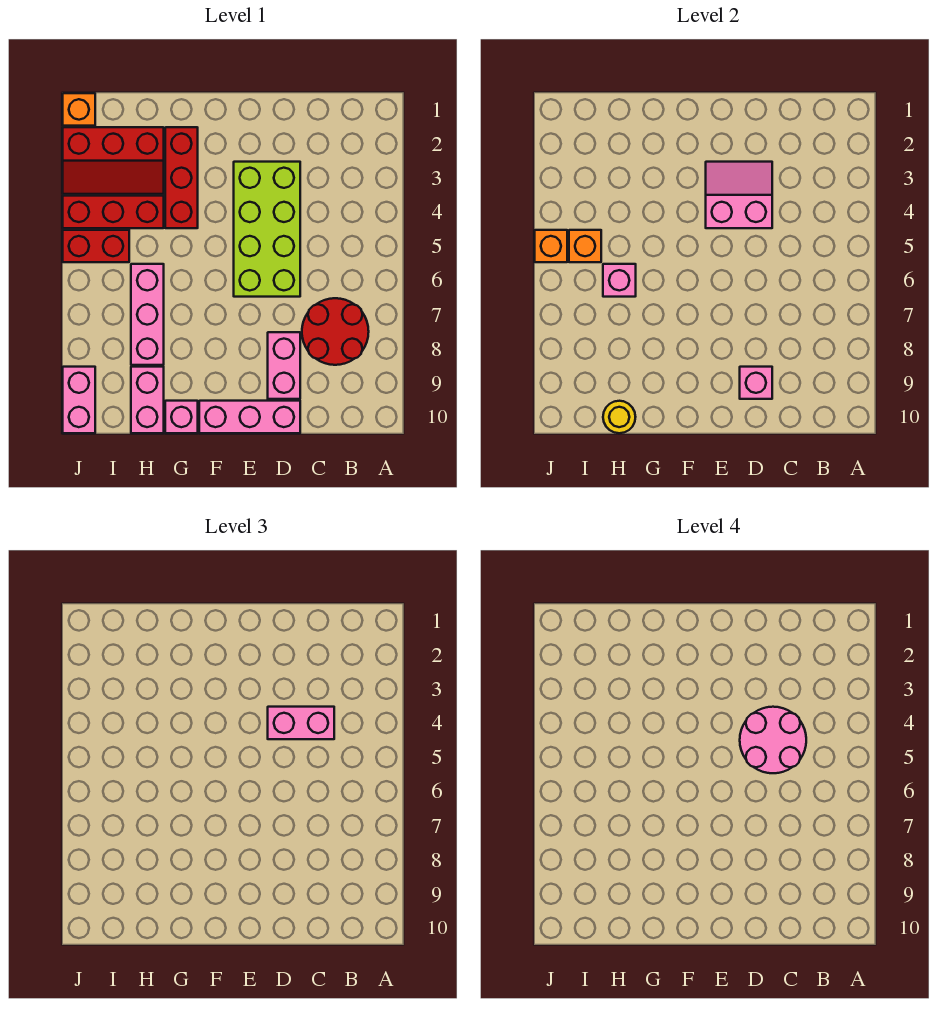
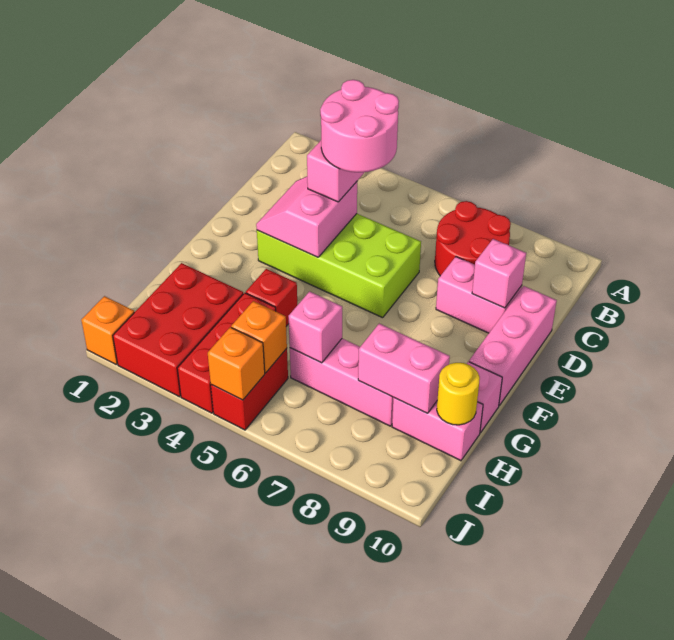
red 1x3 brick [165,127,198,228] -> red 1x1 brick [246,269,297,326]
red 2x3 slope [63,127,164,194] -> red 2x3 brick [113,263,243,397]
pink 1x2 brick [63,367,95,433] -> pink 1x2 brick moved to [358,324,450,413]

